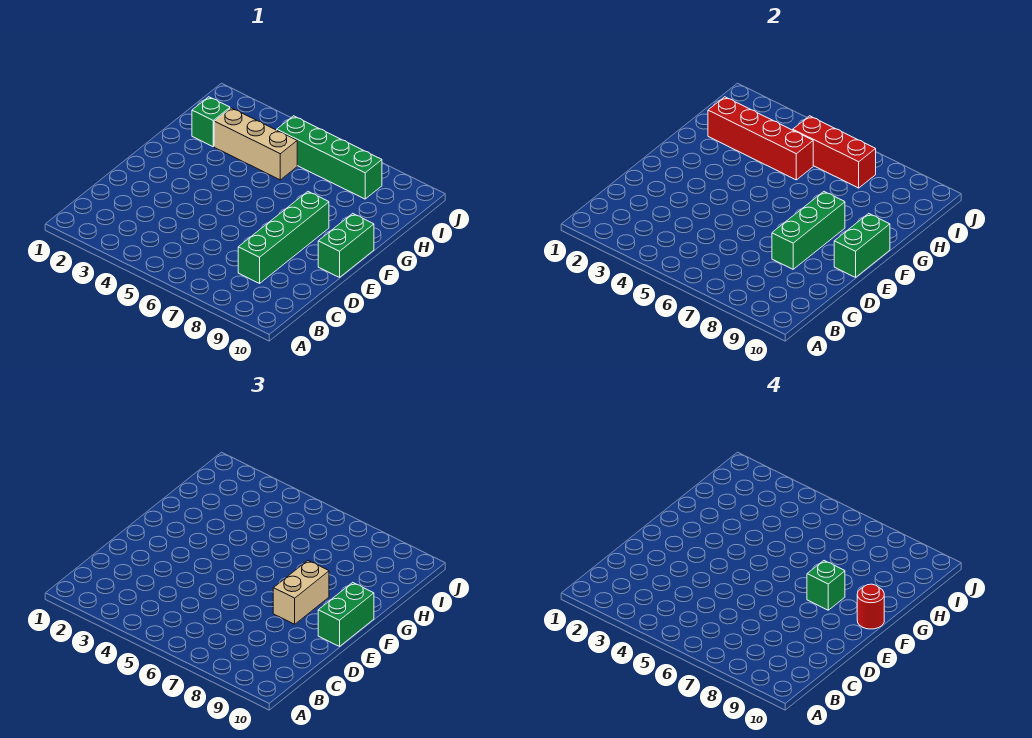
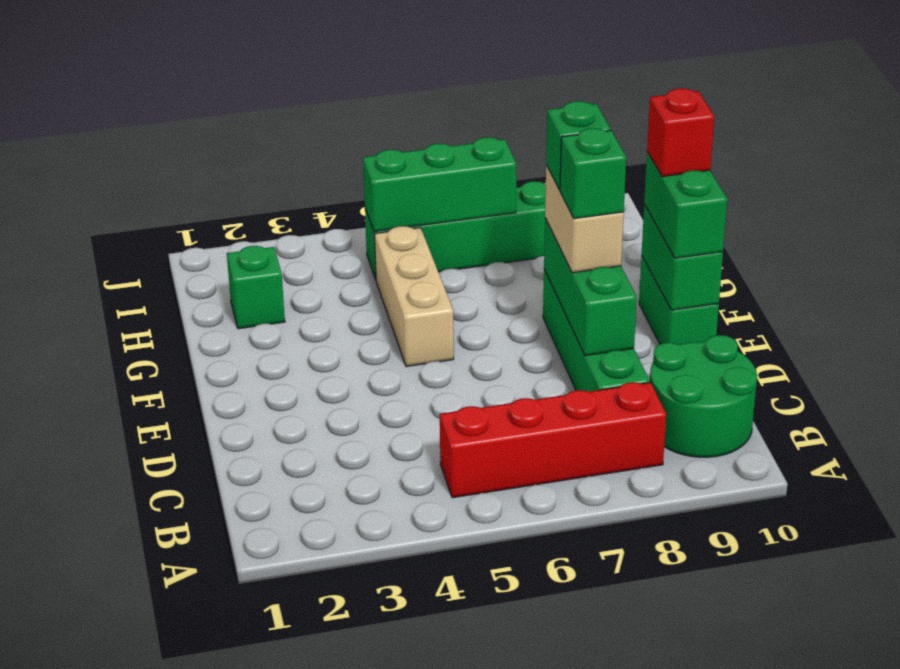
none -> green 2x2 round brick [650,335,757,457]
none -> green 1x1 brick [560,128,626,219]
red 1x1 round brick [857,584,884,629] -> red 1x1 brick [647,88,714,177]
red 1x4 brick [708,97,813,180] -> red 1x4 brick moved to [440,382,666,498]
tan 1x3 brick [214,108,297,180] -> tan 1x3 brick turned to [375,226,454,367]
red 1x3 brick [793,116,876,188] -> green 1x3 brick [363,137,516,232]

